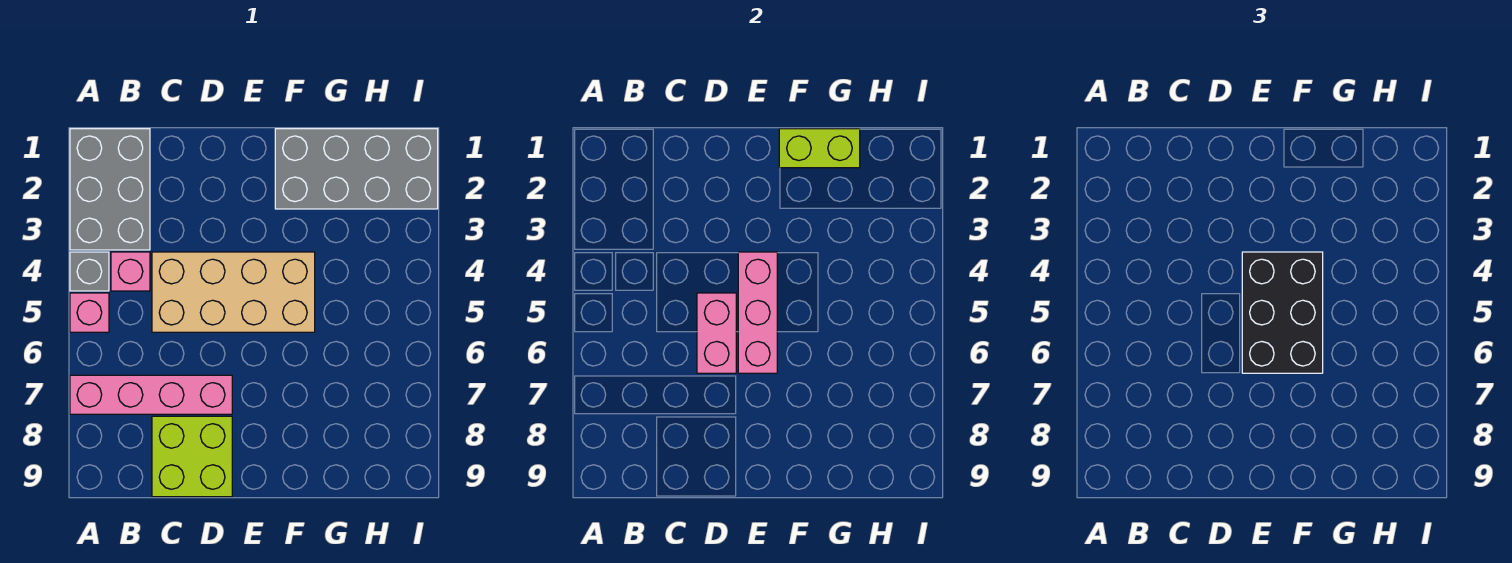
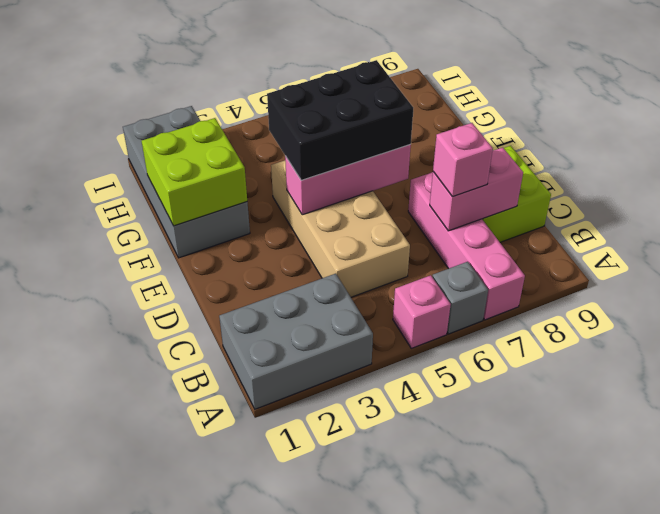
grey 1x1 brick [70,252,109,291] -> grey 1x1 brick moved to [433,262,488,334]
pink 1x1 brick [111,252,150,291] -> pink 1x1 brick moved to [433,123,493,197]
pink 1x2 brick [697,293,736,373] -> pink 1x2 brick moved to [430,147,523,231]
lime 1x2 brick [779,129,860,168] -> lime 2x2 brick [142,118,247,226]

